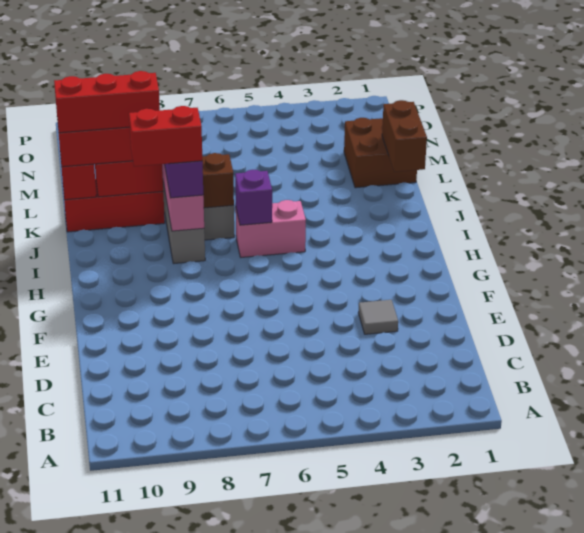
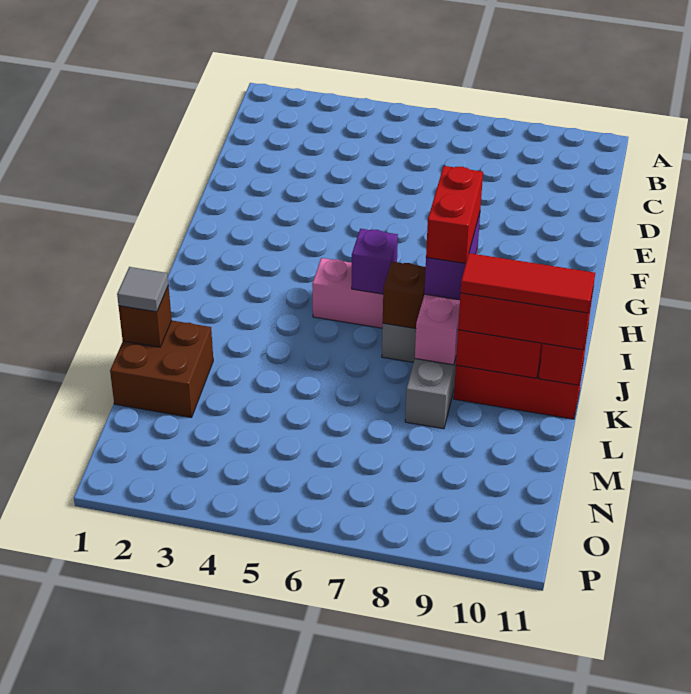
grey 1x1 tile [358,300,398,334] -> grey 1x1 tile moved to [117,267,168,312]
red 1x2 brick [129,106,202,166] -> red 1x2 brick turned to [426,166,483,263]
brown 1x2 brick [382,100,427,172] -> brown 1x1 brick [119,285,172,347]
red 1x3 brick [54,71,160,133] -> red 1x3 tile [461,253,595,313]

